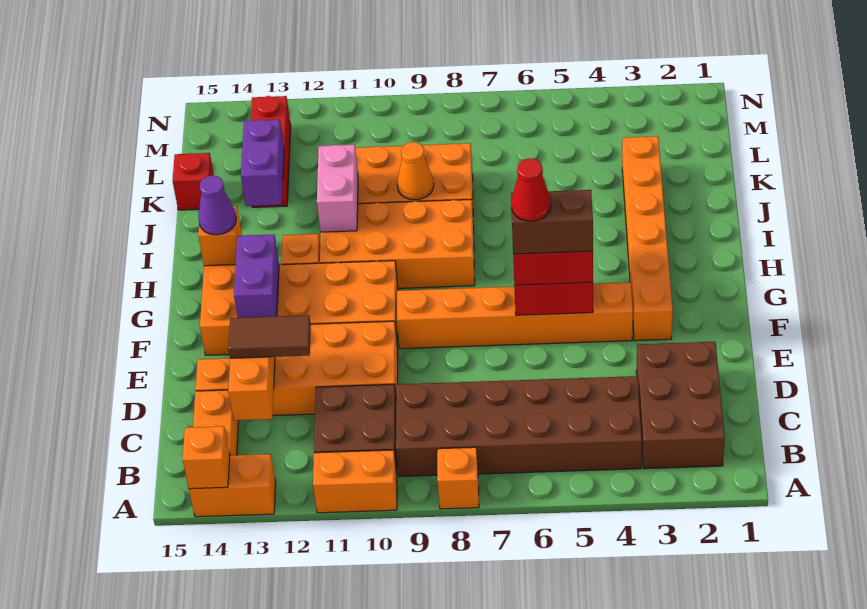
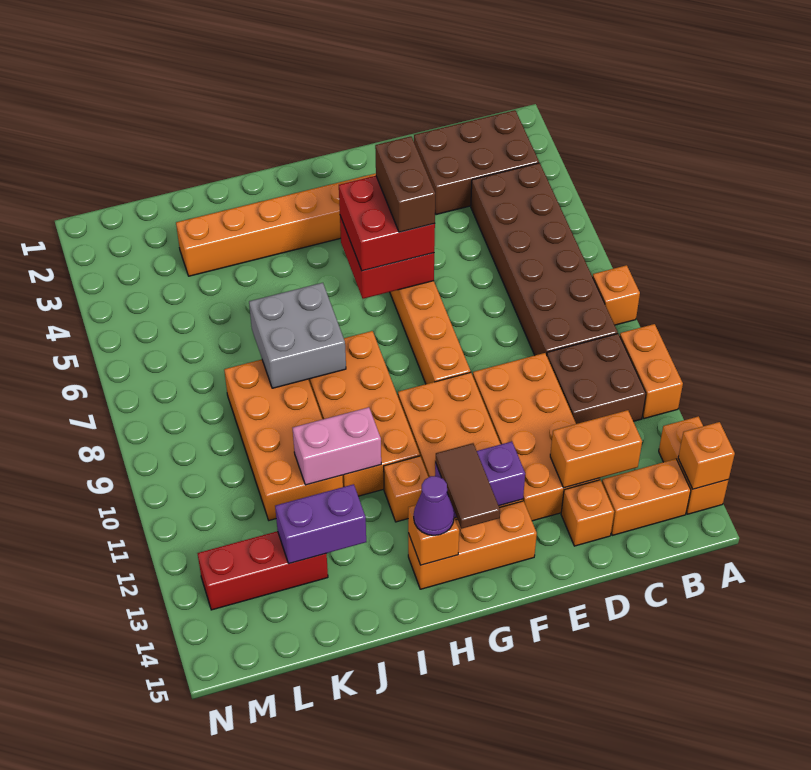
brown 1x2 tile [228,315,311,358] -> brown 1x2 tile moved to [435,443,500,529]
red 1x1 cone [511,158,551,221] -> none
none -> grey 2x2 brick [249,283,346,388]
orange 1x1 cone [397,142,434,200] -> none
red 1x1 brick [172,153,214,210] -> none

